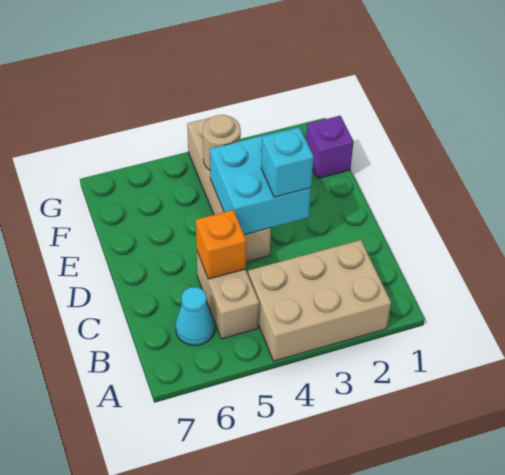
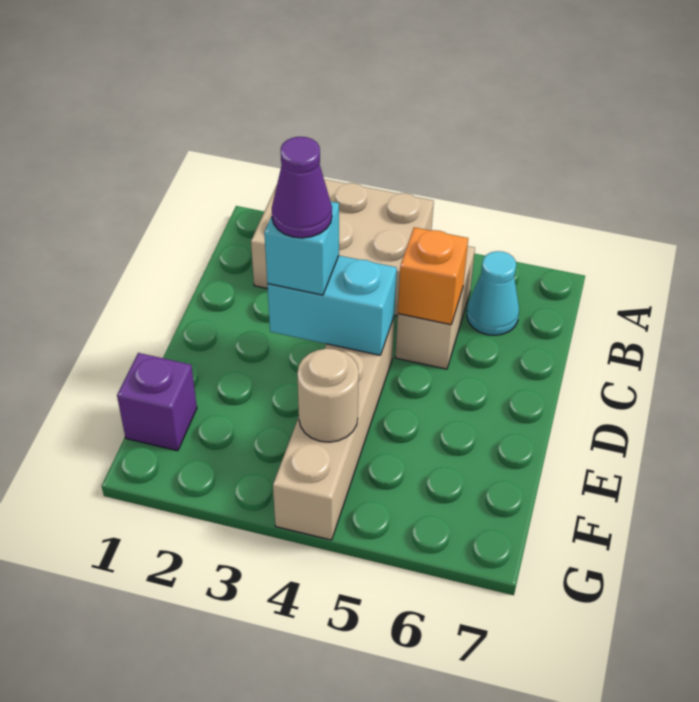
cyan 2x2 brick [210,130,311,235] -> cyan 1x2 brick [267,256,397,355]
none -> purple 1x1 cone [272,137,332,238]

